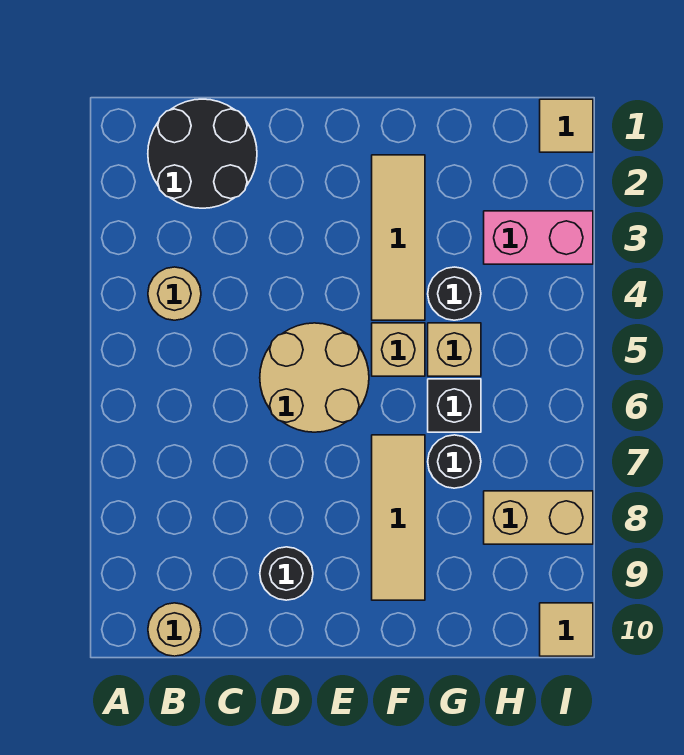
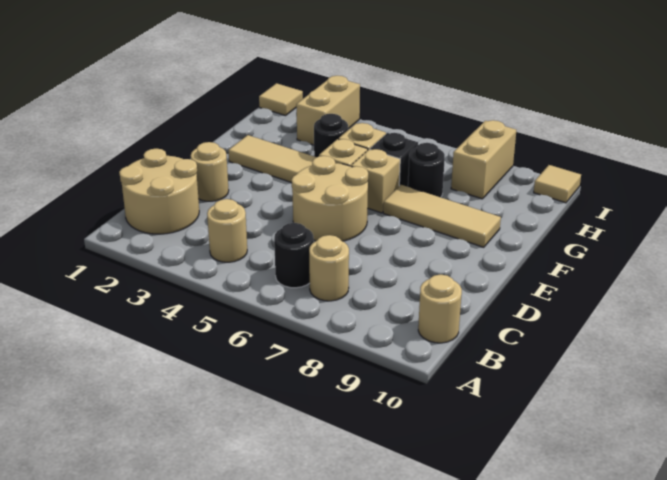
black 2x2 round brick [148,99,257,208] -> tan 2x2 round brick [119,149,199,234]
none -> tan 1x1 round brick [309,235,349,301]
none -> tan 1x1 round brick [191,142,229,201]
black 1x1 round brick [260,547,313,600] -> black 1x1 round brick moved to [274,223,314,288]
none -> tan 1x1 brick [351,149,400,213]
pink 1x2 brick [484,211,593,264] -> tan 1x2 brick [296,76,360,145]

